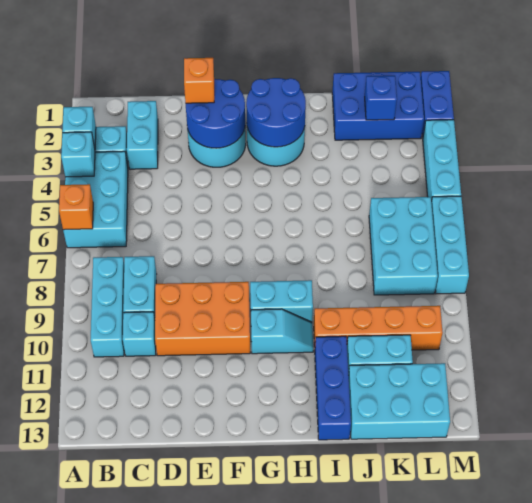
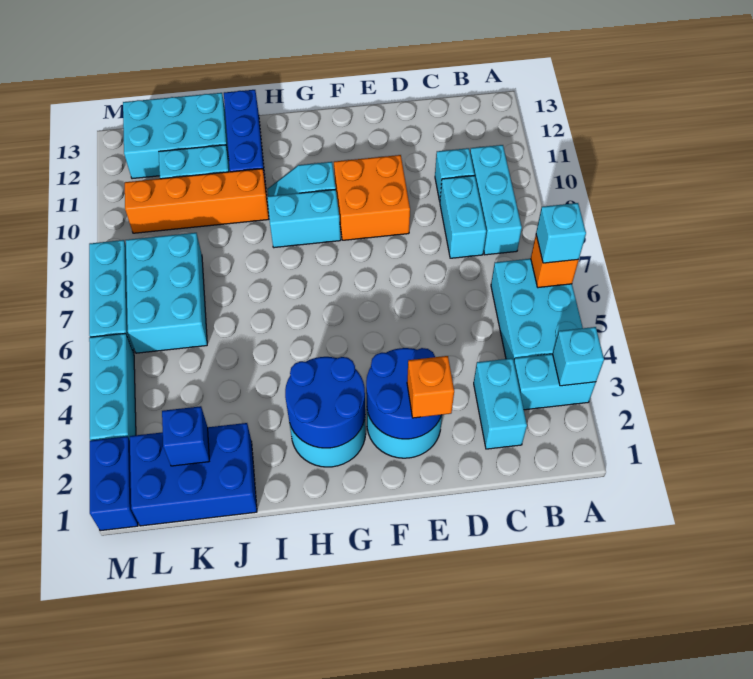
cyan 1x1 brick [61,132,95,177] -> cyan 1x1 brick moved to [536,203,586,263]
orange 2x3 brick [155,282,250,356] -> orange 2x2 brick [334,155,410,240]

